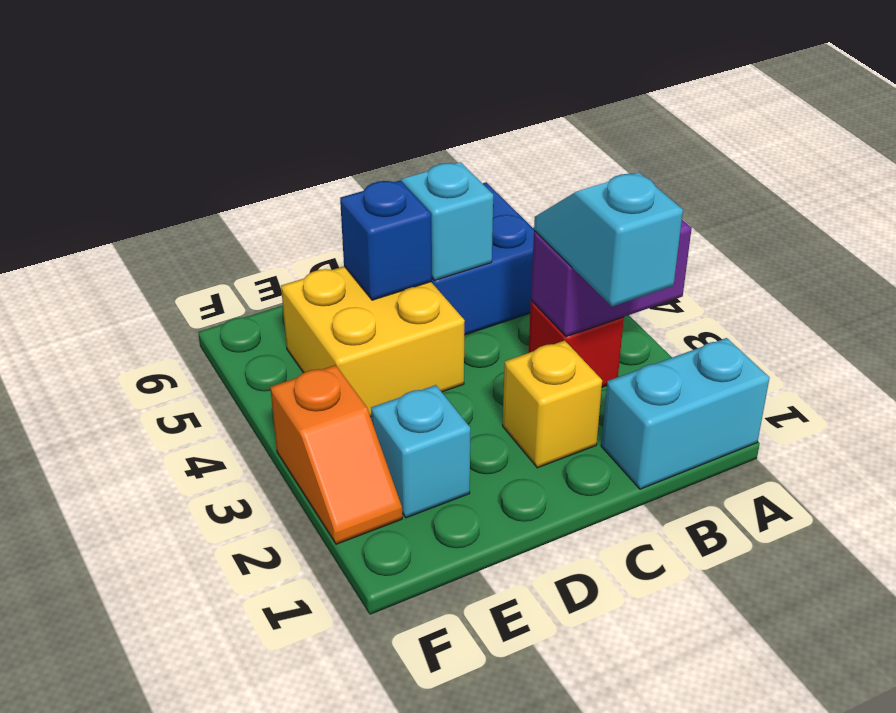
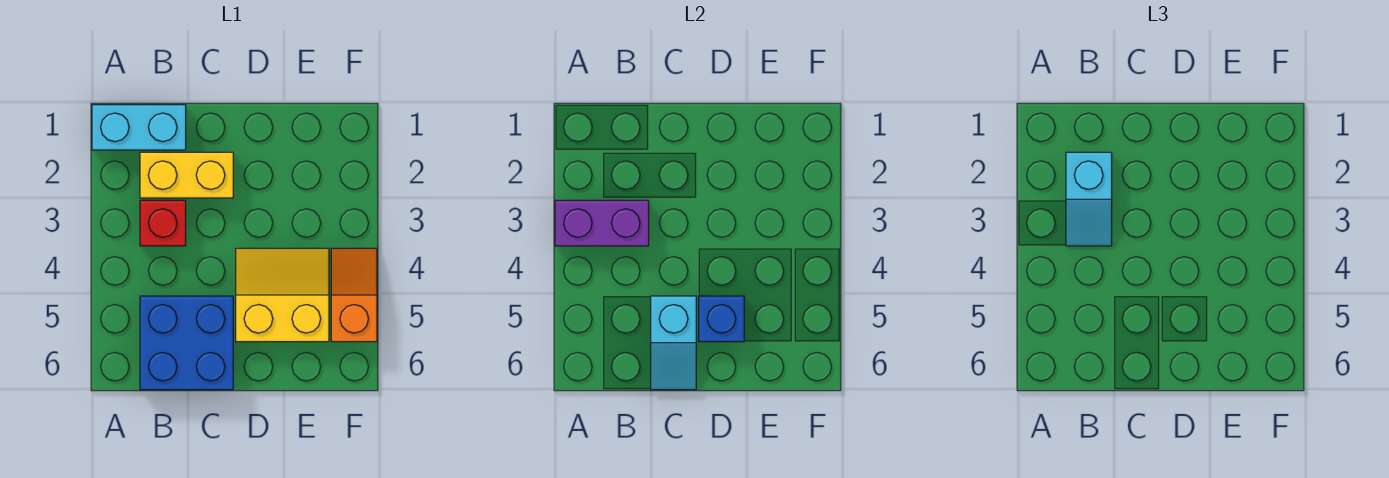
yellow 1x1 brick [503,341,602,468] -> yellow 1x2 brick [140,152,233,198]
yellow 2x2 brick [281,266,465,417] -> yellow 2x2 slope [236,248,329,342]
cyan 1x1 brick [371,385,470,518] -> none
orange 1x2 slope [270,365,402,544] -> orange 1x2 slope moved to [331,248,377,342]

